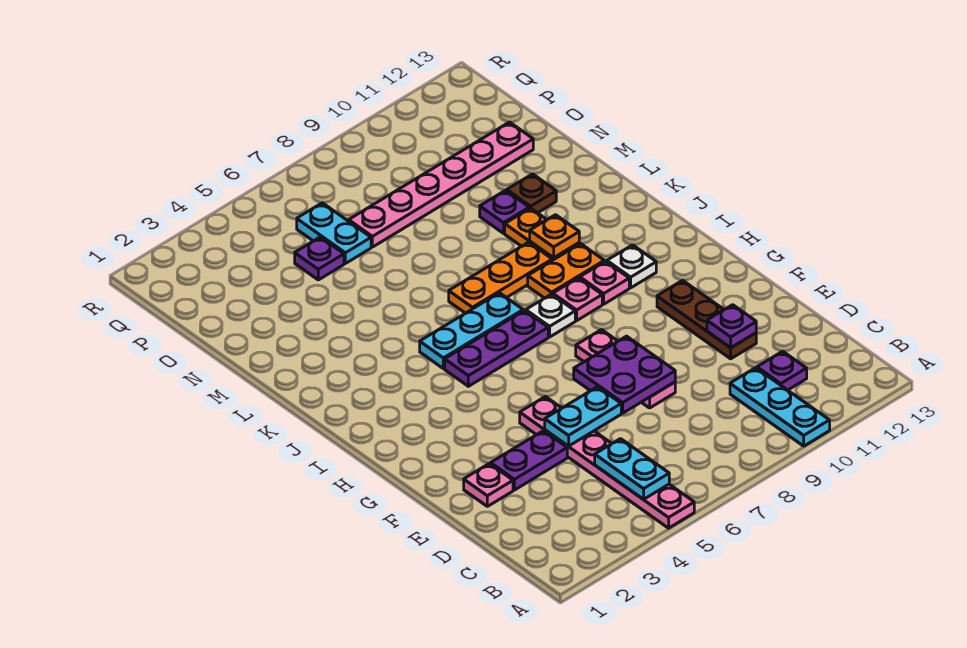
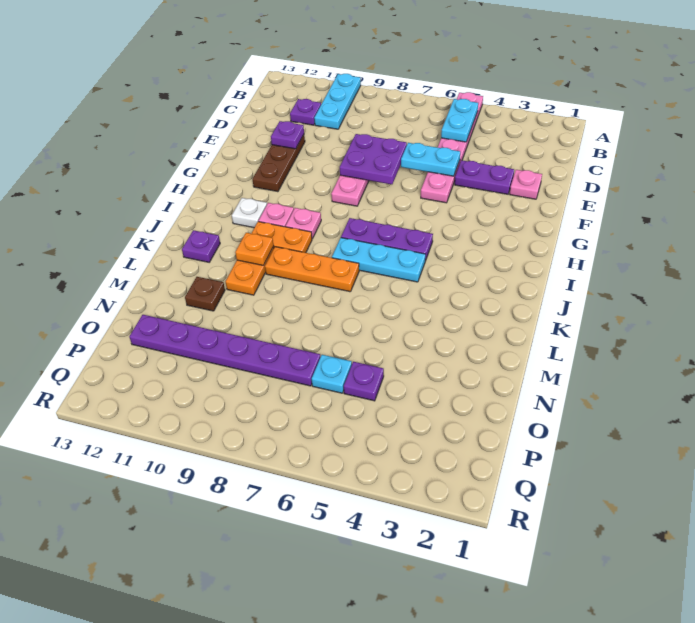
white 1x1 plate [526,294,575,337] -> none
purple 1x1 plate [480,190,529,233] -> purple 1x1 plate moved to [182,230,220,262]
cyan 1x2 plate [297,203,371,263] -> cyan 1x1 plate [312,355,352,393]
pink 1x6 plate [349,122,533,247] -> purple 1x6 plate [130,315,320,386]

